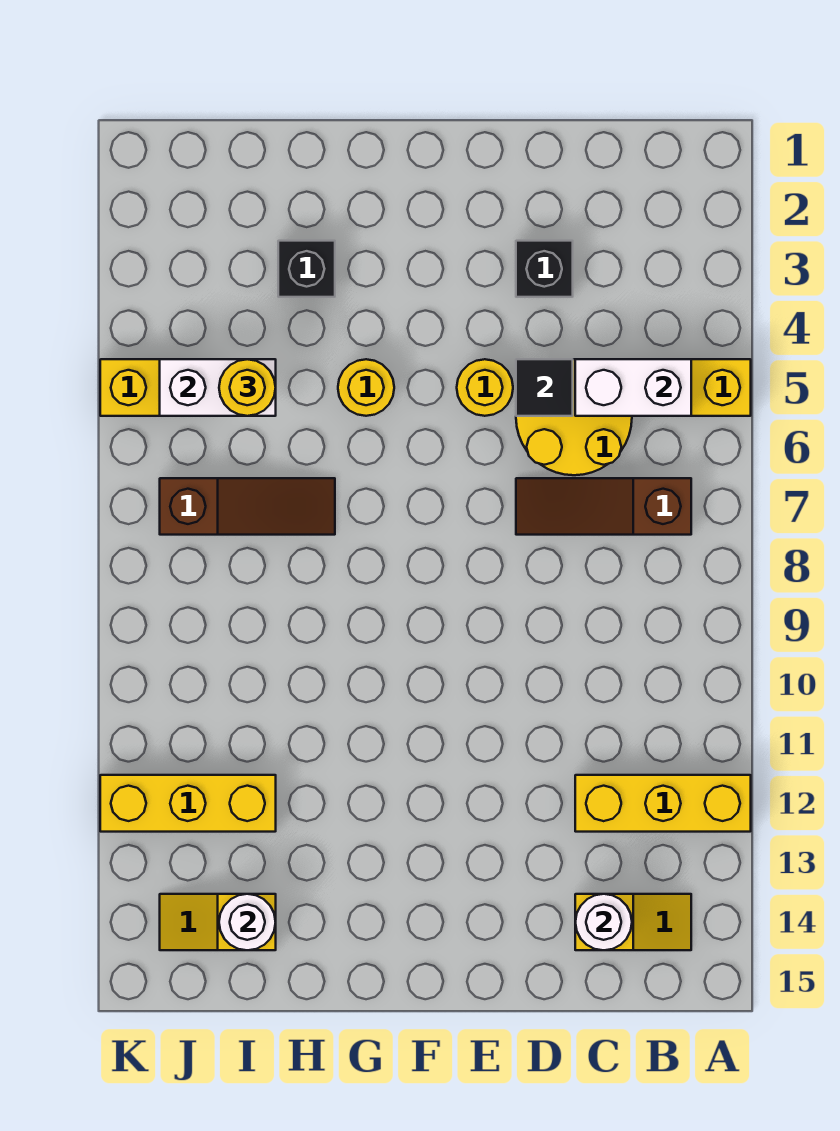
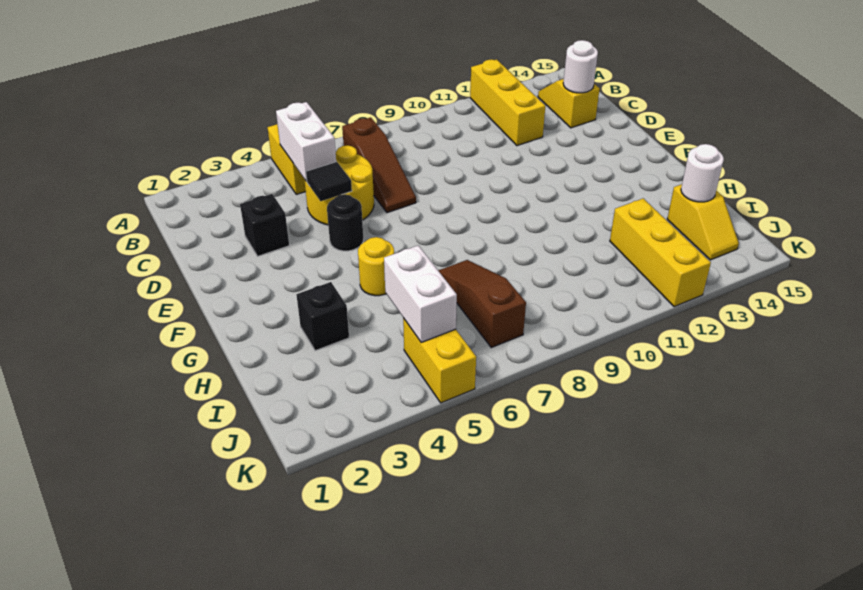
yellow 1x1 round brick [457,359,513,416] -> black 1x1 round brick [327,194,363,251]
yellow 1x1 round brick [219,359,276,416] -> none

